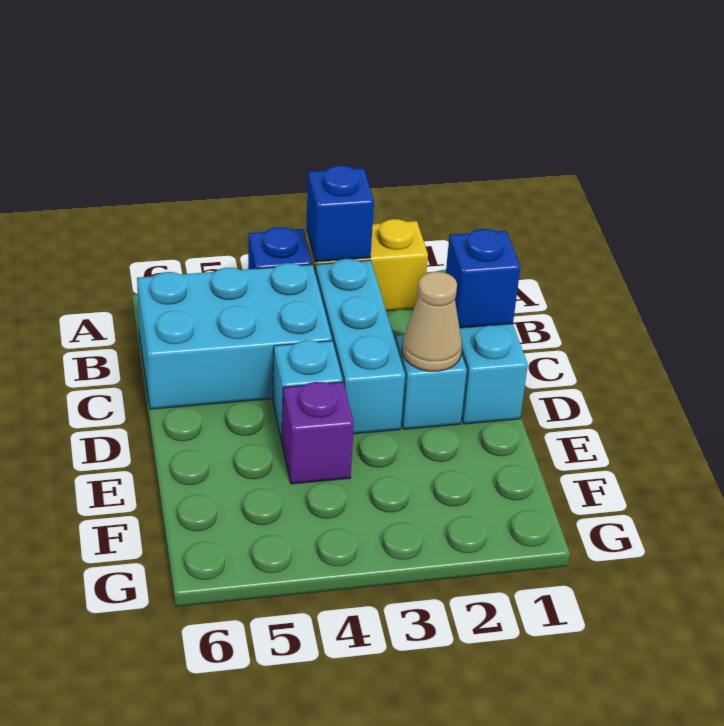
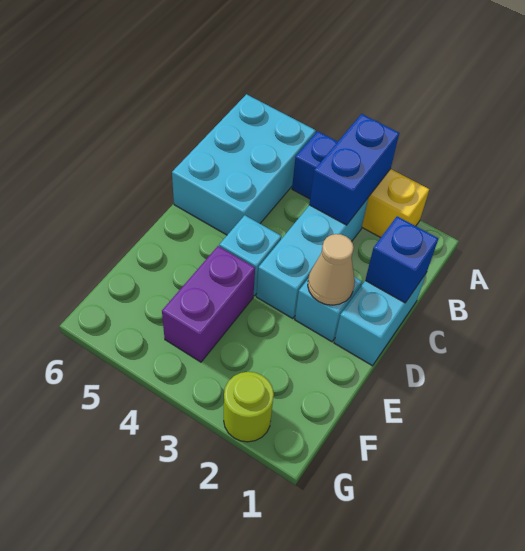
blue 1x1 brick [306,166,374,262] -> blue 1x2 brick [309,114,399,225]
cyan 2x3 brick [137,263,332,409] -> cyan 2x3 brick turned to [172,94,316,235]
purple 1x1 brick [282,382,354,484] -> purple 1x2 brick [162,246,255,362]
none -> lime 1x1 round brick [224,372,274,442]

